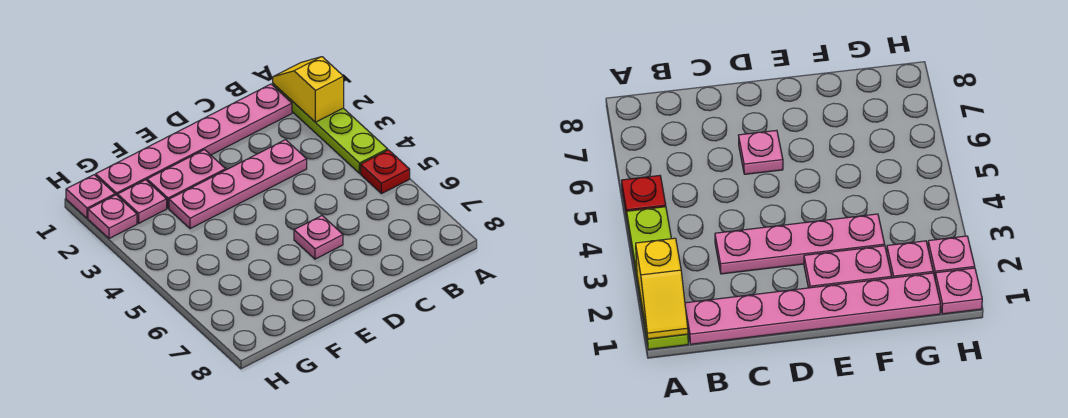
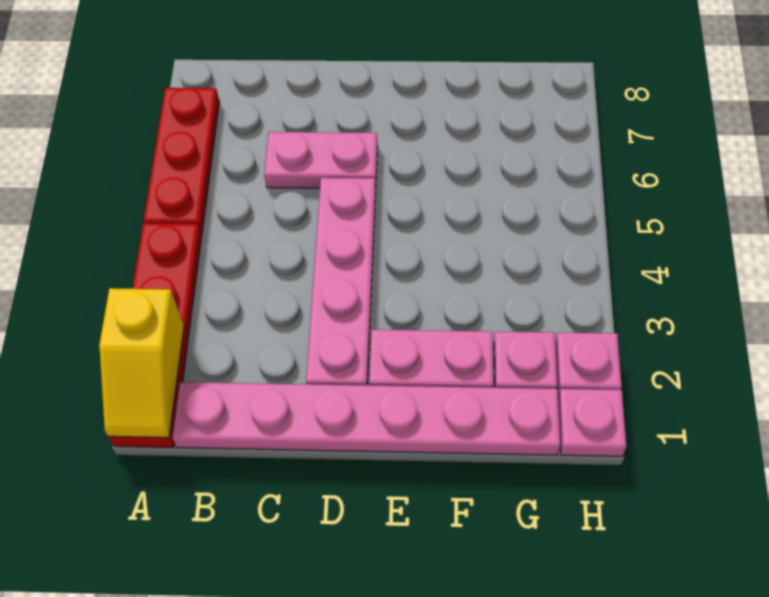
lime 1x4 plate [273,84,388,173] -> red 1x4 plate [109,223,202,448]
red 1x1 plate [361,150,410,194] -> red 1x3 plate [144,88,219,234]
pink 1x4 plate [169,140,307,229] -> pink 1x4 plate turned to [306,178,376,385]
pink 1x1 plate [294,216,343,259] -> pink 1x2 plate [264,132,378,188]

